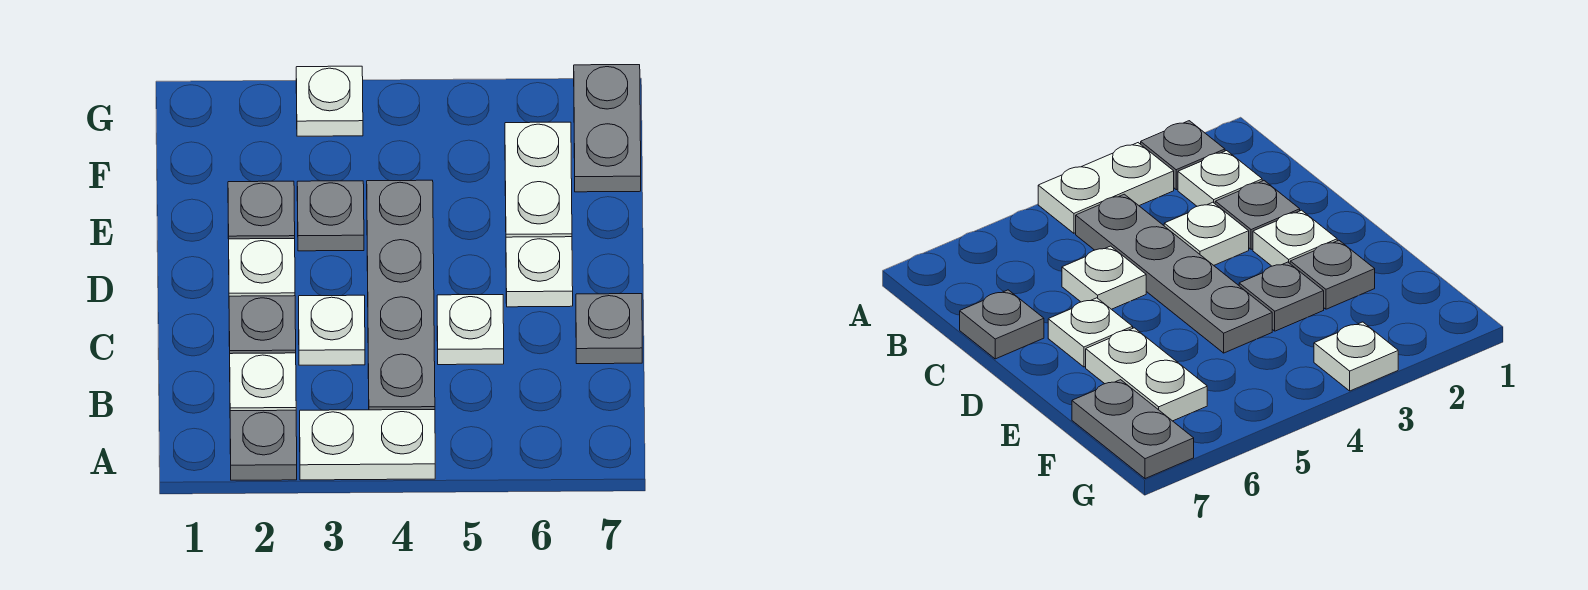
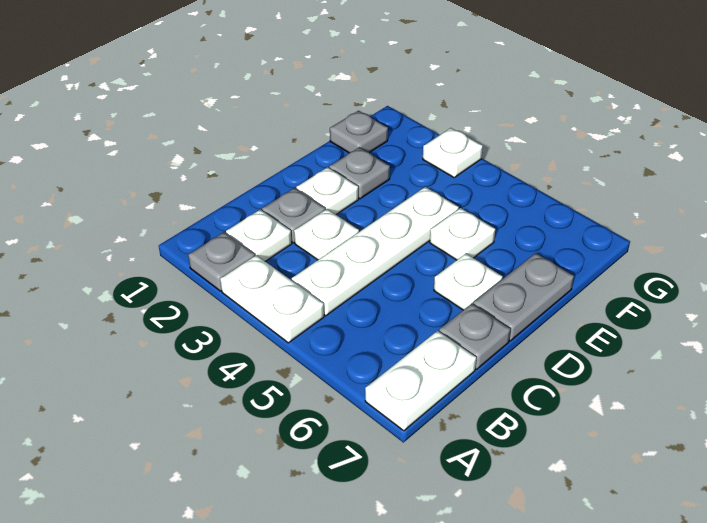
grey 1x4 plate [367,180,435,410] -> white 1x4 plate [292,187,459,316]
white 1x1 plate [437,295,504,365] -> white 1x1 plate moved to [430,208,495,260]
grey 1x1 plate [297,181,364,251] -> grey 1x1 plate moved to [330,111,388,153]
white 1x2 plate [505,122,572,237] -> white 1x2 plate moved to [365,331,476,431]
grey 1x2 plate [574,65,641,192] -> grey 1x2 plate moved to [473,253,574,341]

